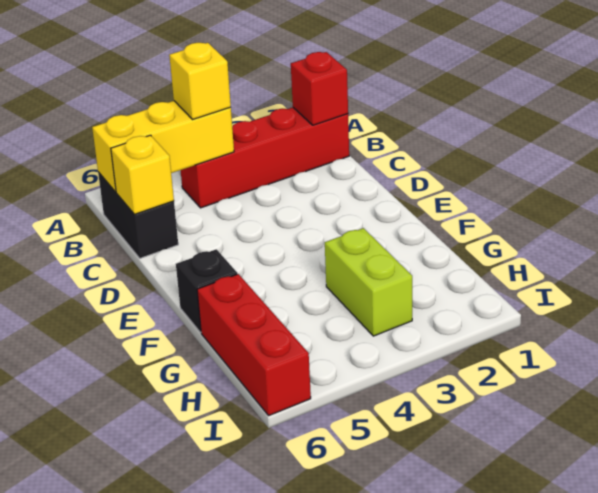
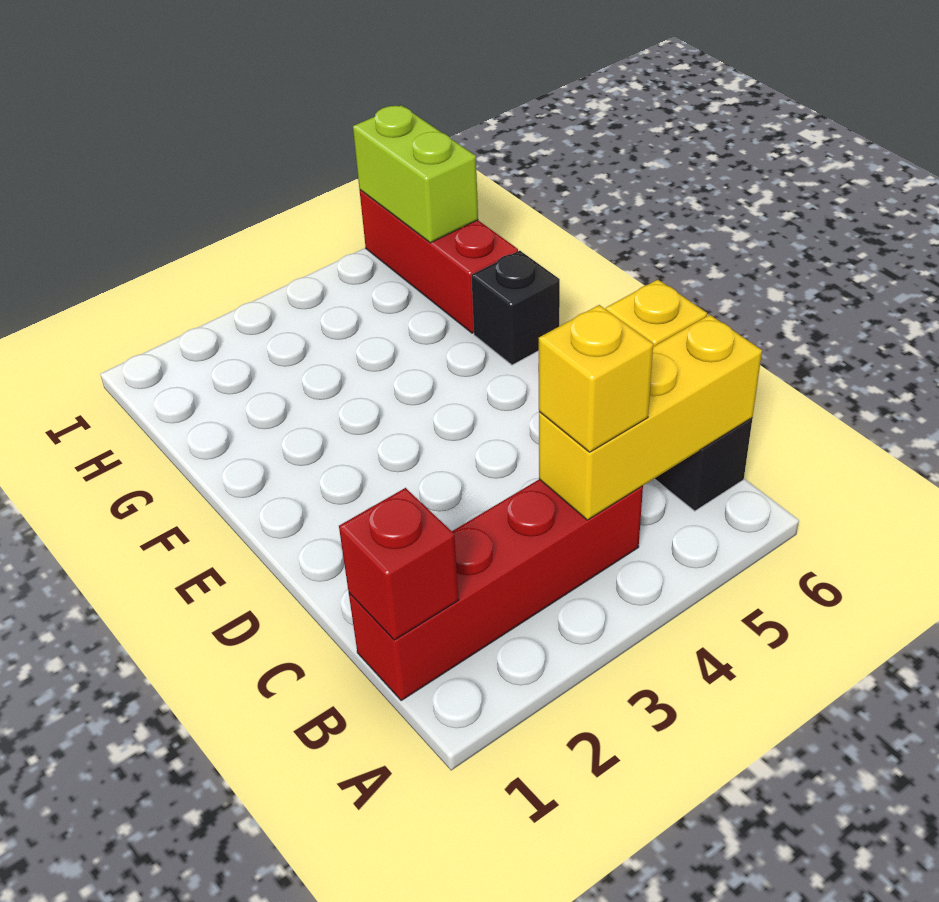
lime 1x2 brick [325,228,412,336] -> lime 1x2 brick moved to [353,105,478,243]

